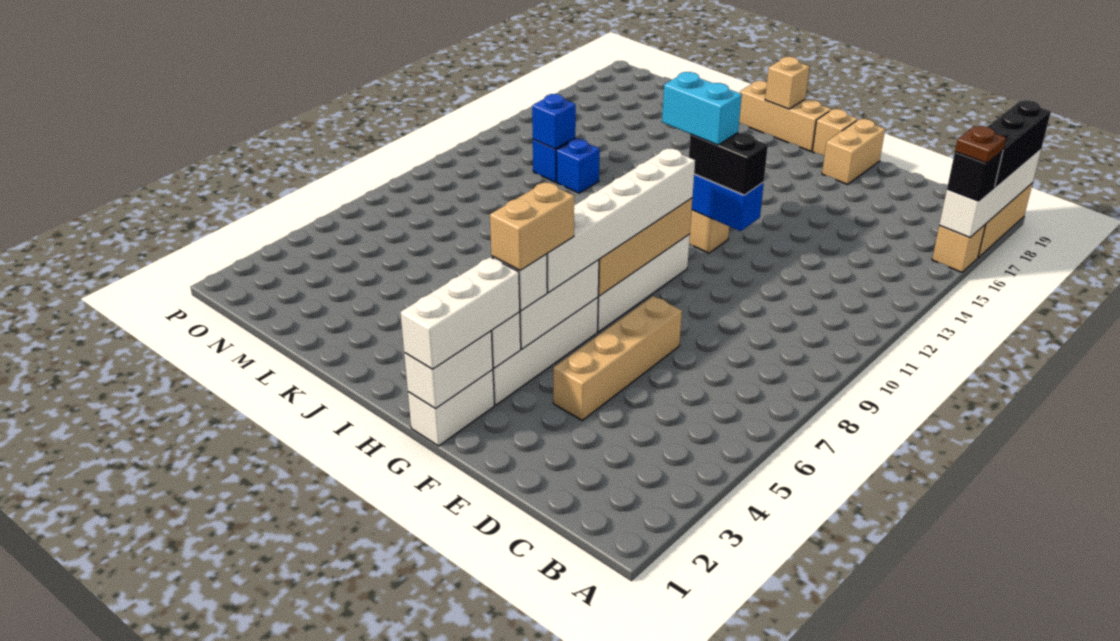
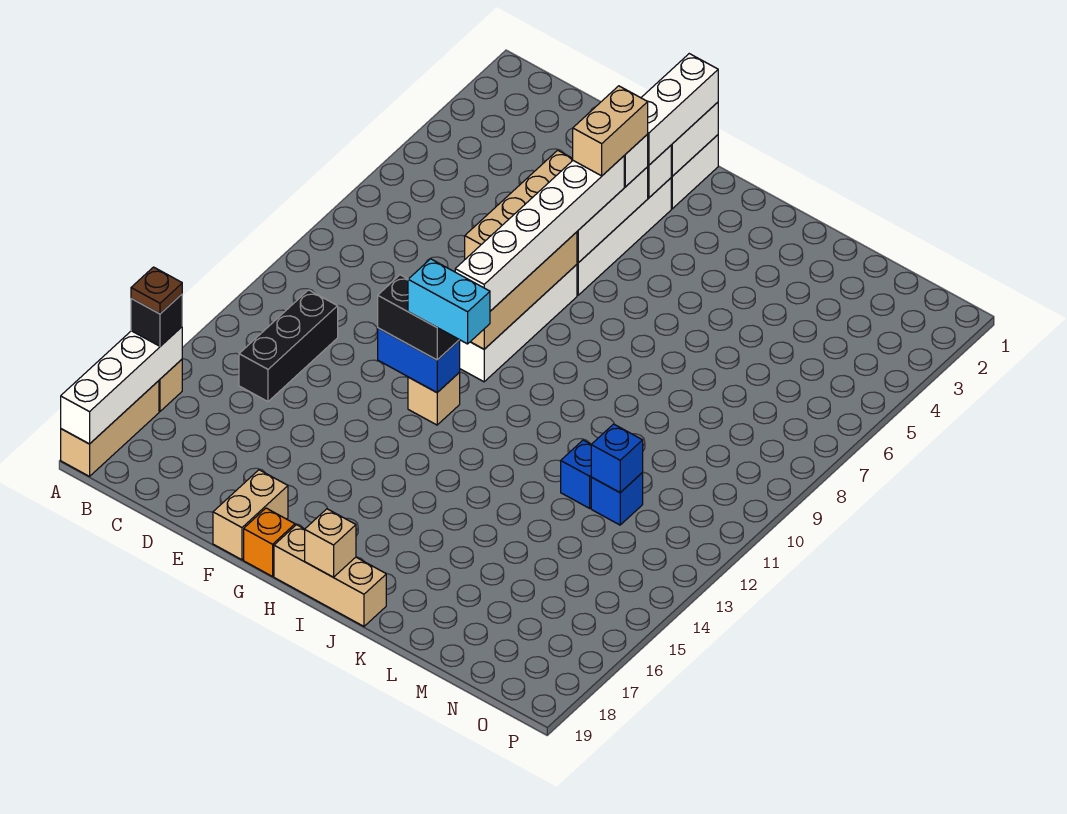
black 1x3 brick [987,100,1051,187] -> black 1x3 brick moved to [239,290,338,402]
tan 1x1 brick [812,109,858,156] -> orange 1x1 brick [244,508,295,576]

